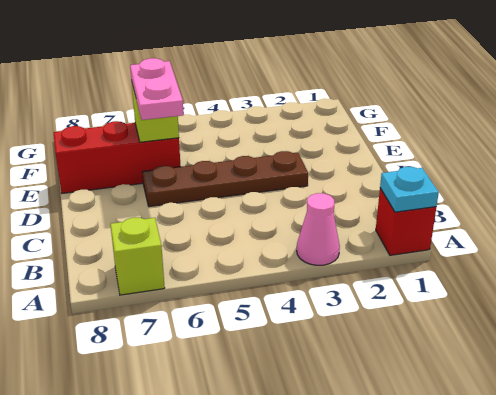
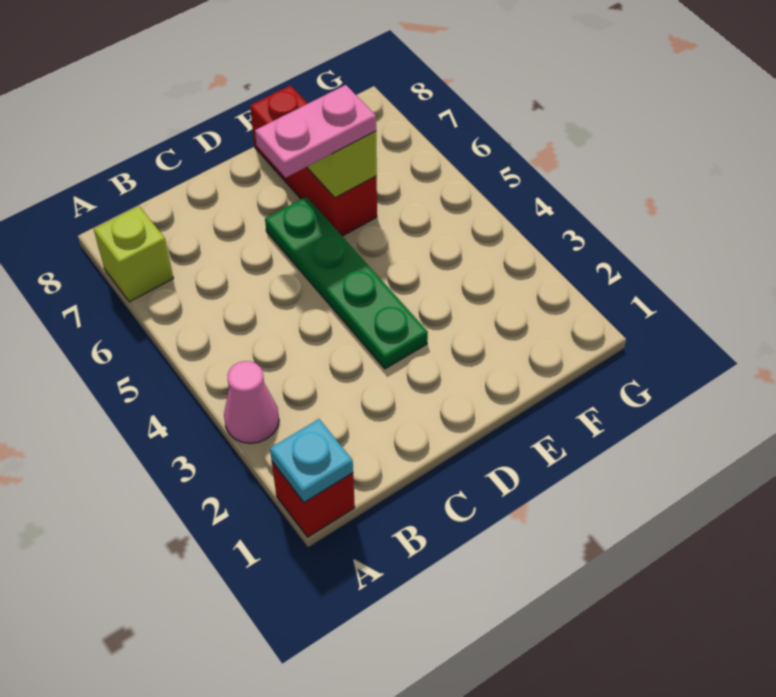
brown 1x4 plate [142,151,308,207] -> green 1x4 plate [265,197,428,369]

